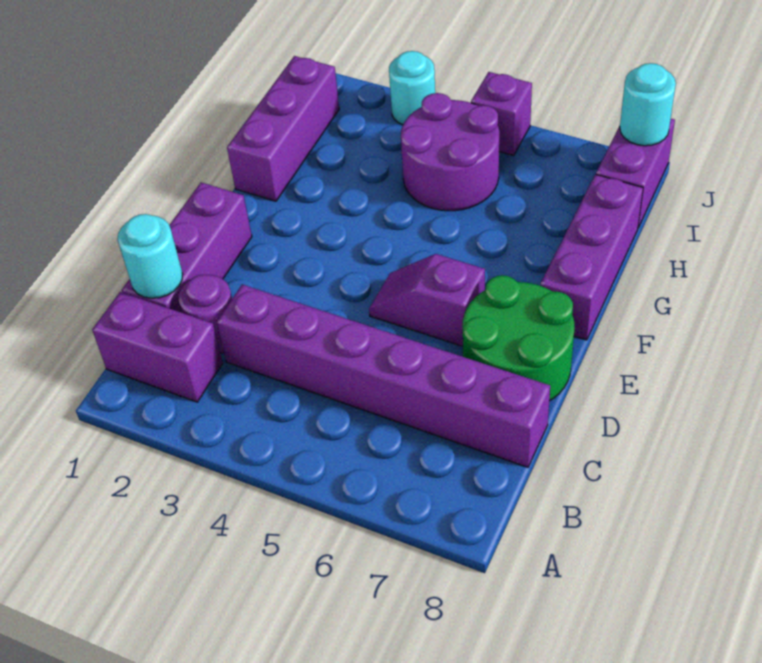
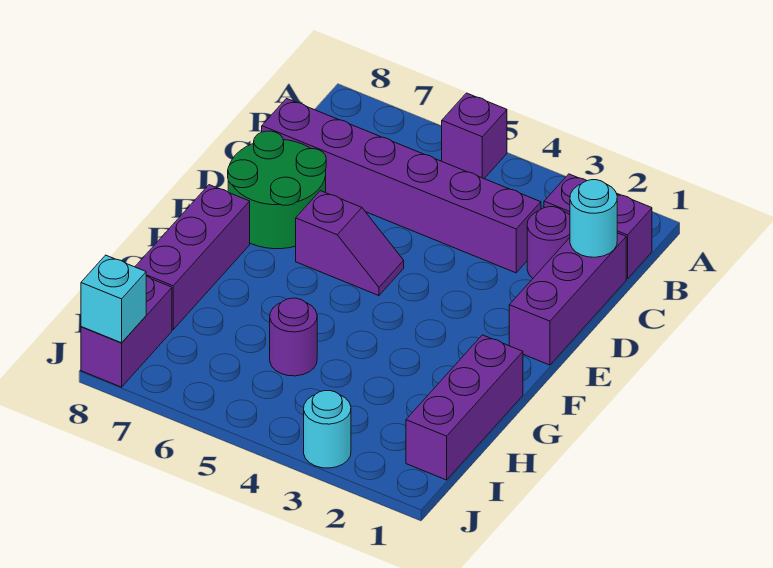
purple 2x2 round brick [401,93,499,211] -> purple 1x1 round brick [270,298,317,376]
purple 1x1 brick [471,72,532,155] -> purple 1x1 brick moved to [442,93,507,179]
cyan 1x1 round brick [620,63,676,146] -> cyan 1x1 brick [81,255,146,343]

